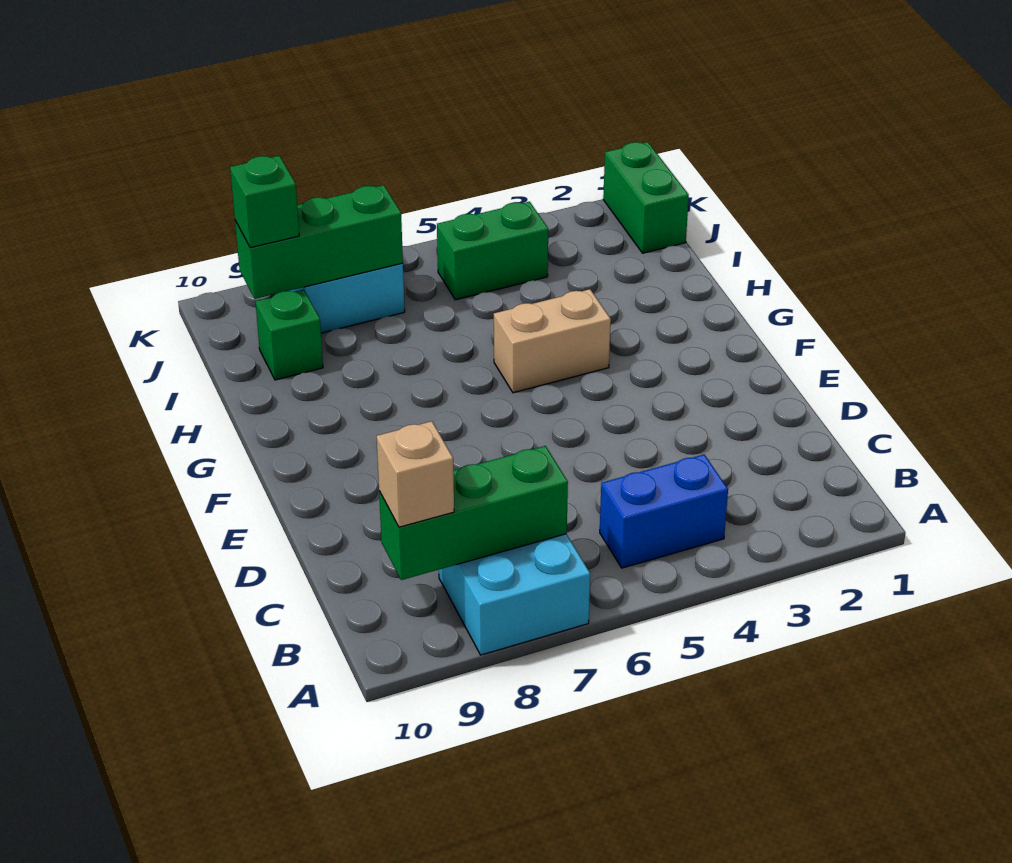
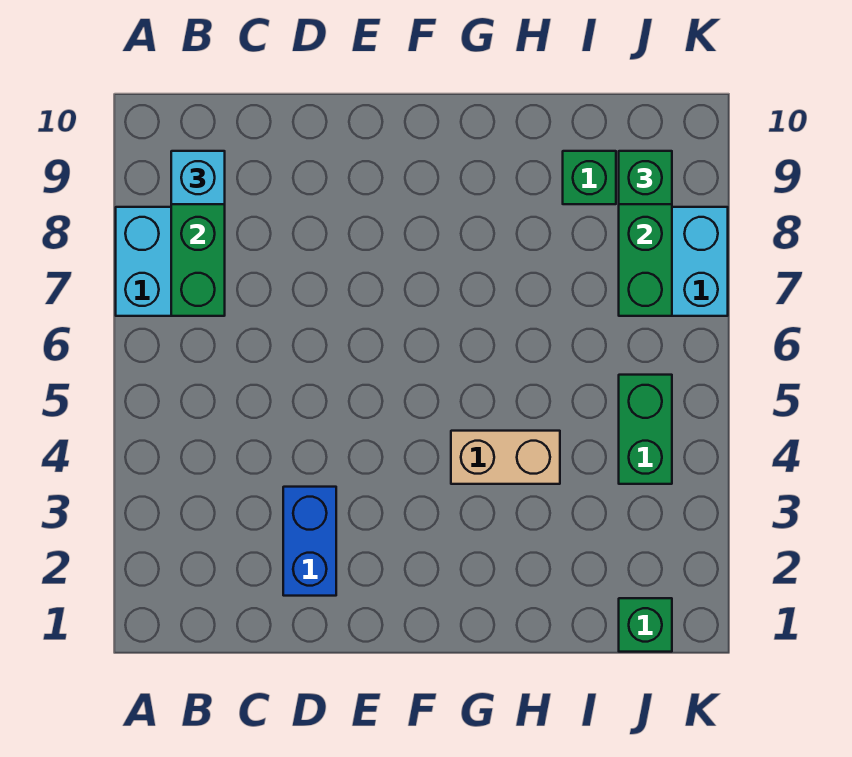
blue 1x2 brick [600,455,728,568] -> blue 1x2 brick moved to [283,487,336,596]
tan 1x1 brick [377,421,454,527] -> cyan 1x1 brick [171,151,225,204]
tan 1x2 brick [494,289,611,393] -> tan 1x2 brick turned to [451,431,560,484]
green 1x2 brick [603,142,689,253] -> green 1x1 brick [619,598,672,652]

